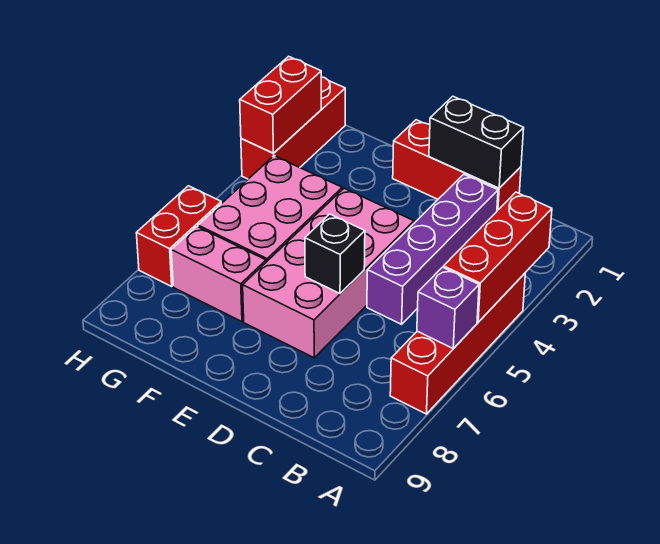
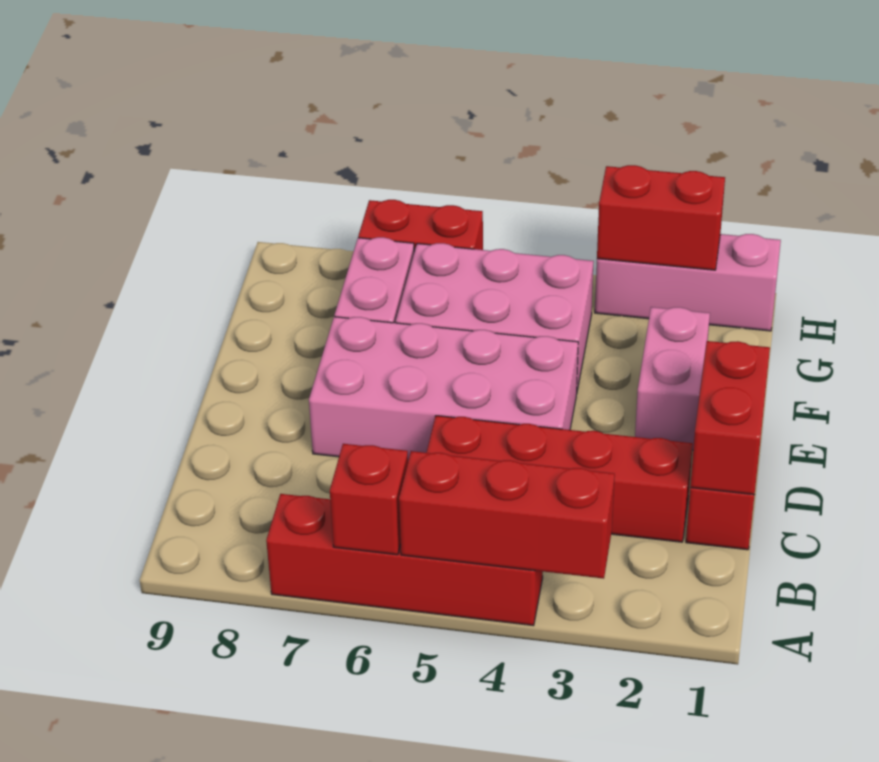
purple 1x1 brick [417,267,479,349] -> red 1x1 brick [330,444,408,555]
black 1x2 brick [429,96,524,188] -> red 1x2 brick [690,341,770,495]
purple 1x4 brick [367,174,498,324] -> red 1x4 brick [426,416,693,542]
black 1x1 brick [305,214,365,293] -> none
none -> pink 1x2 brick [635,307,710,450]
red 1x3 brick [241,77,345,179] -> pink 1x3 brick [595,234,781,331]

